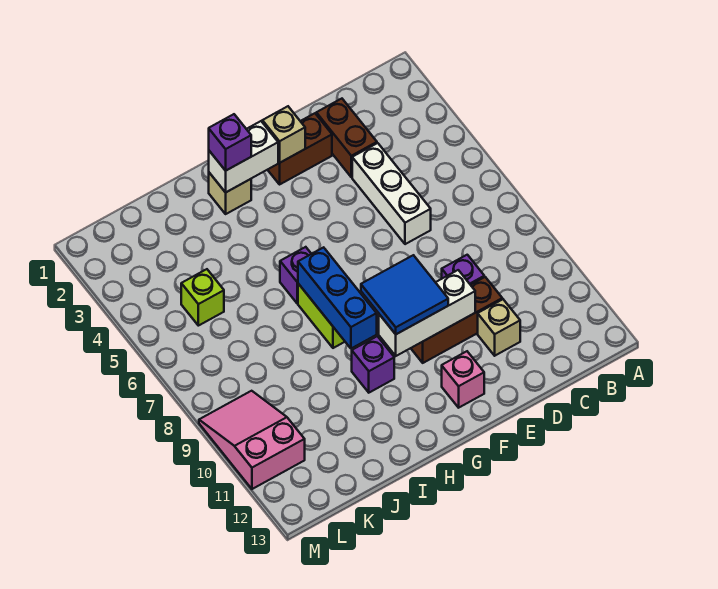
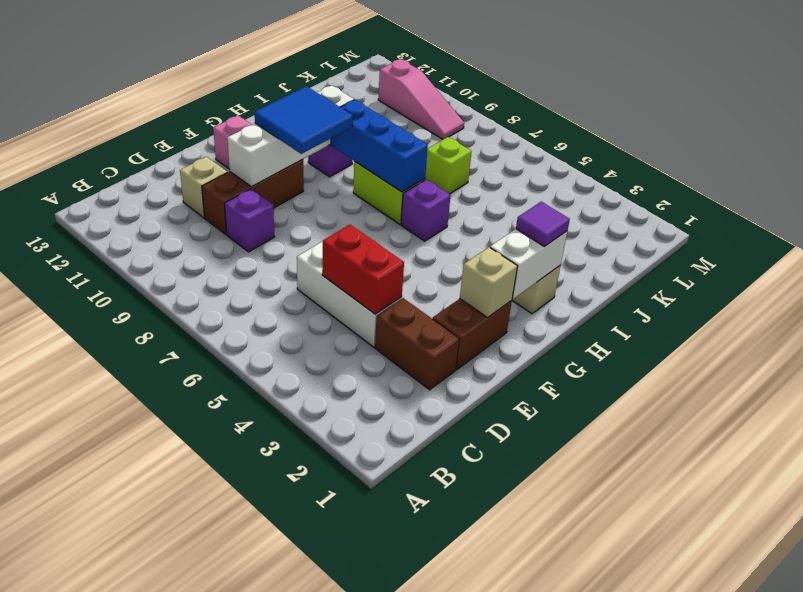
none -> red 1x2 brick [322,225,404,314]
white 1x3 brick [379,270,475,356] -> white 1x4 brick [227,85,354,187]
purple 1x1 brick [209,114,251,171] -> purple 1x1 tile [516,202,570,247]
lime 1x1 brick [181,269,224,326] -> lime 1x1 brick moved to [425,137,472,194]
pink 2x3 slope [199,391,305,489] -> pink 1x3 slope [378,59,464,139]

